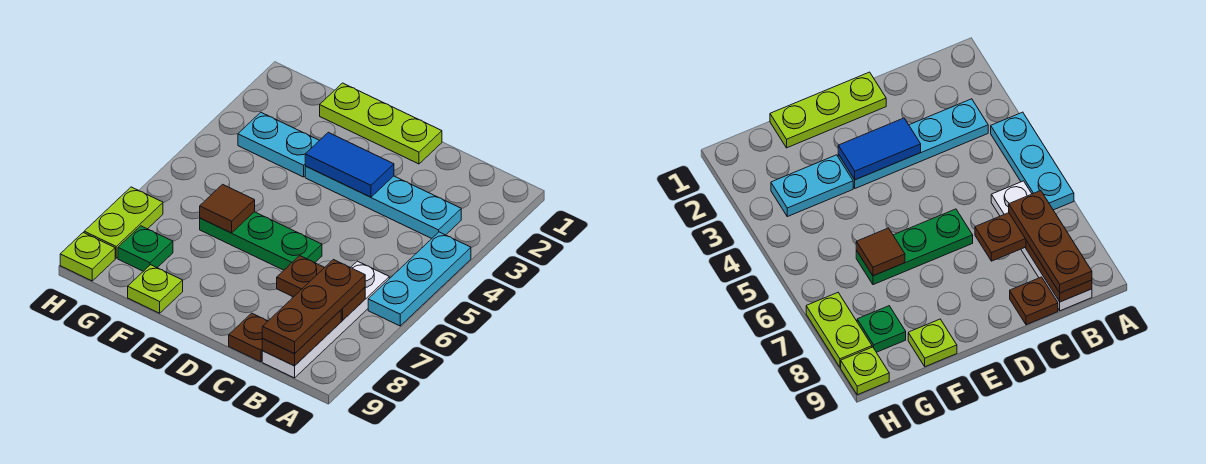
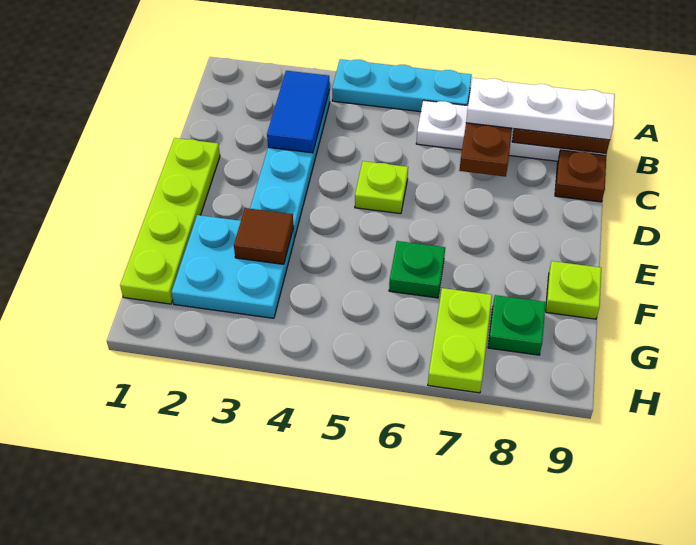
brown 1x3 plate [262,260,365,353] -> white 1x3 plate [466,78,615,140]
lime 1x3 plate [320,83,442,164] -> lime 1x4 plate [120,138,220,304]
blue 1x2 tile [305,132,394,197] -> blue 1x2 tile moved to [267,71,330,153]
green 1x3 plate [200,212,322,270] -> green 1x1 plate [389,241,445,298]
cyan 1x2 plate [238,112,319,177] -> cyan 2x2 plate [172,215,294,318]
brown 1x1 tile [200,184,255,233] -> brown 1x1 tile moved to [234,208,294,264]
lime 1x2 plate [84,187,163,258] -> lime 1x2 plate turned to [428,288,492,393]
lime 1x1 plate [60,233,115,281] -> lime 1x1 plate moved to [355,161,408,214]

